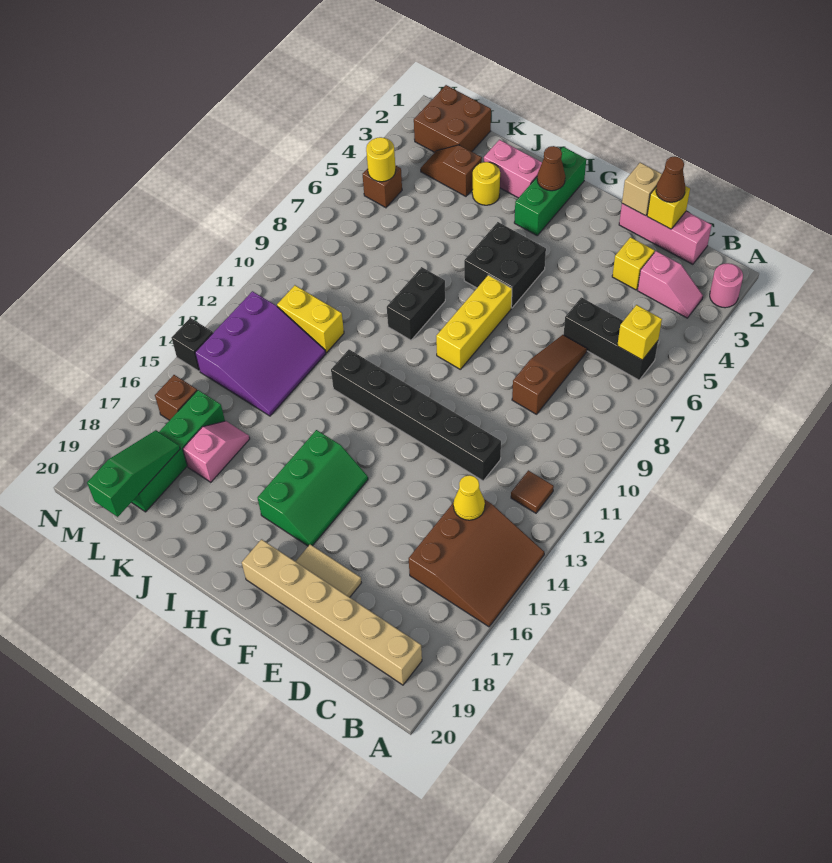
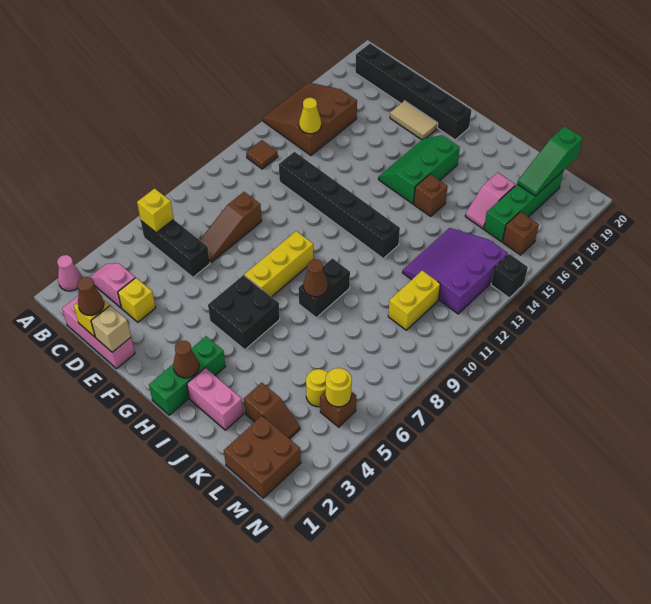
pink 1x1 round brick [710,263,743,308] -> pink 1x1 cone [57,255,82,291]
tan 1x6 brick [242,539,422,685] -> black 1x6 brick [355,43,472,140]
none -> brown 1x1 cone [304,260,328,297]
none -> brown 1x1 brick [414,174,448,216]
yellow 1x1 round brick [472,162,500,205] -> yellow 1x1 round brick moved to [306,369,328,407]
yellow 1x2 brick [277,285,344,353] -> yellow 1x2 brick turned to [388,270,440,330]

